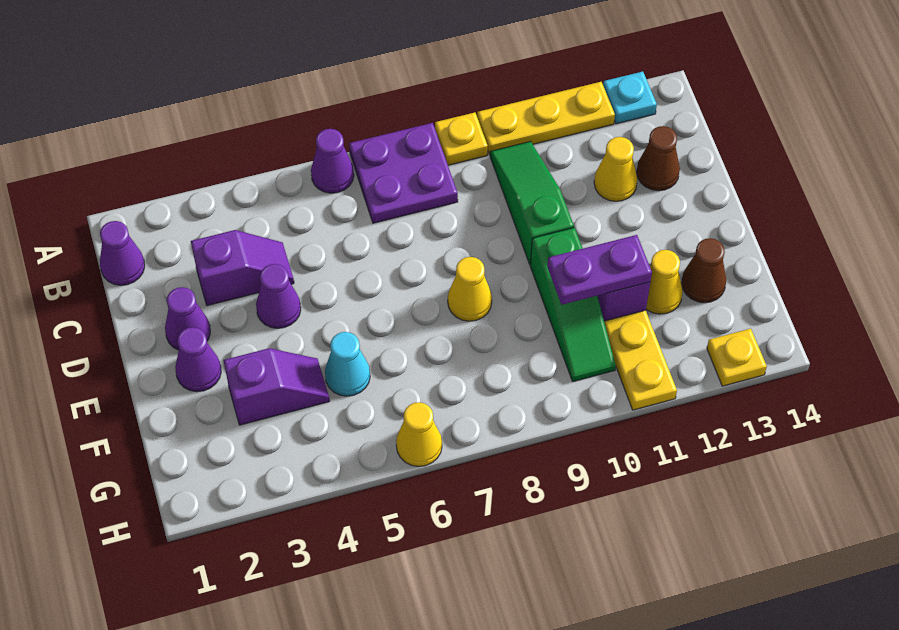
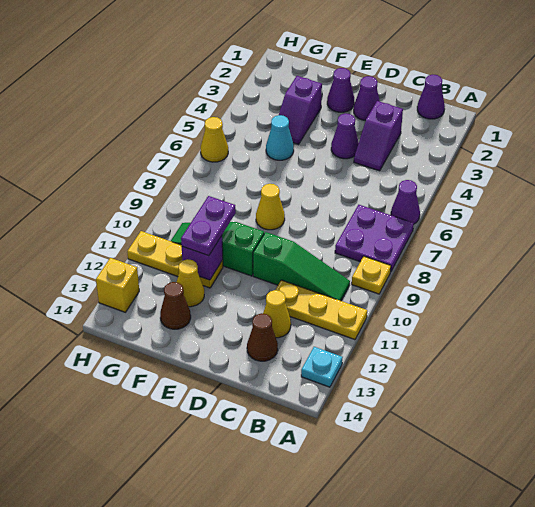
yellow 1x3 plate [477,82,615,155] -> yellow 1x3 plate turned to [276,280,367,340]
yellow 1x1 plate [707,329,767,386] -> yellow 1x1 brick [96,258,139,312]

